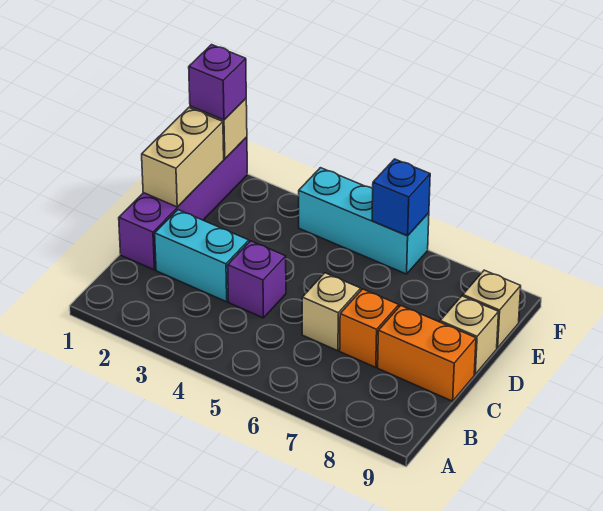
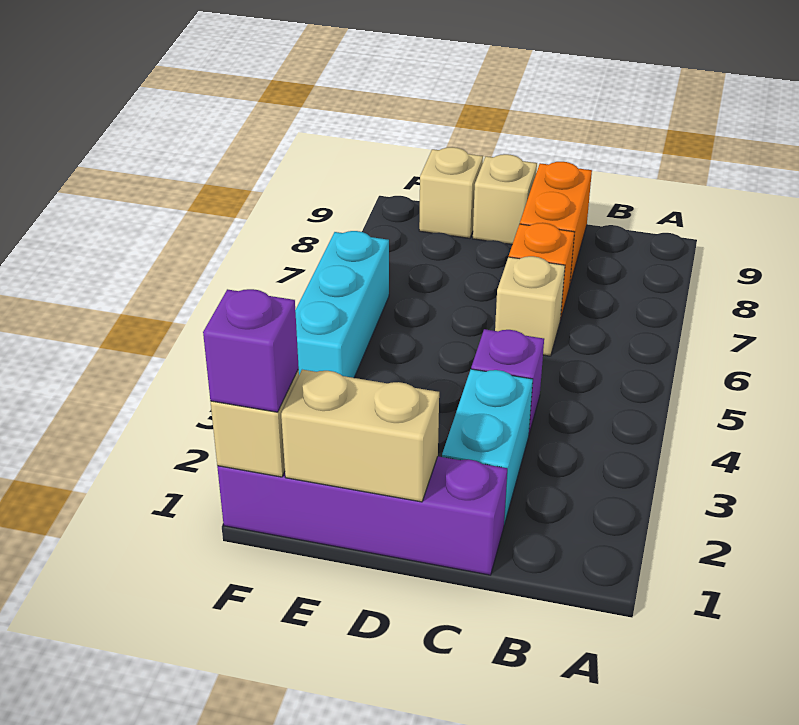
blue 1x1 brick [372,159,430,236] -> none

